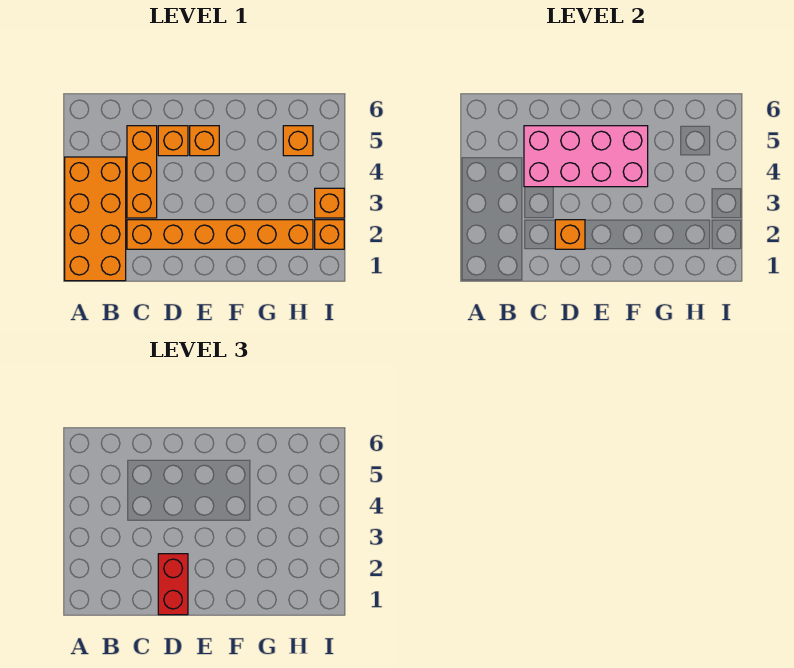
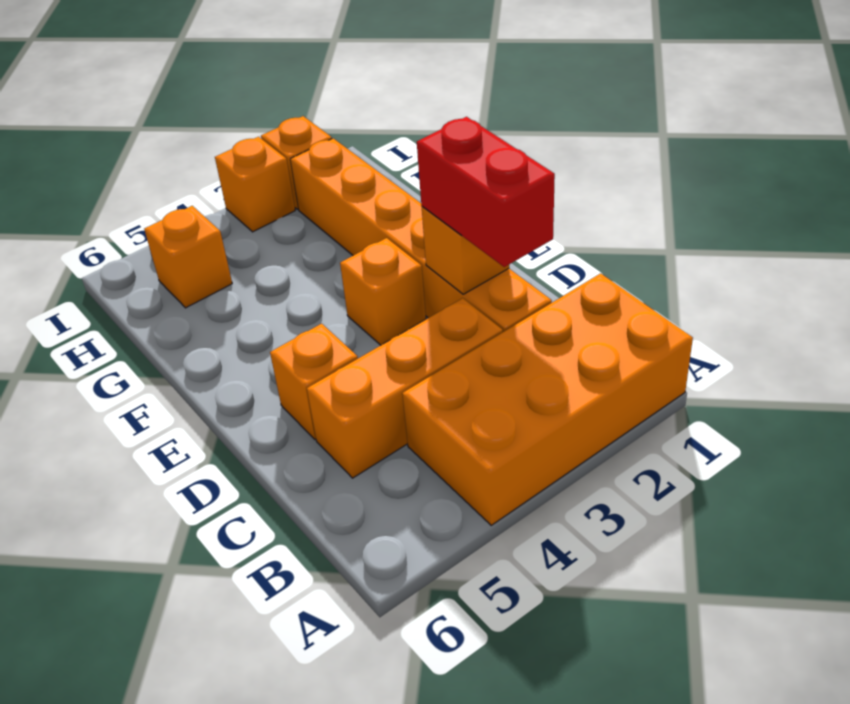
pink 2x4 brick [524,126,648,187] -> none
red 1x2 brick [158,554,188,615] -> red 1x2 brick turned to [417,117,555,267]
orange 1x1 brick [190,126,219,156] -> orange 1x1 brick moved to [340,238,426,345]

